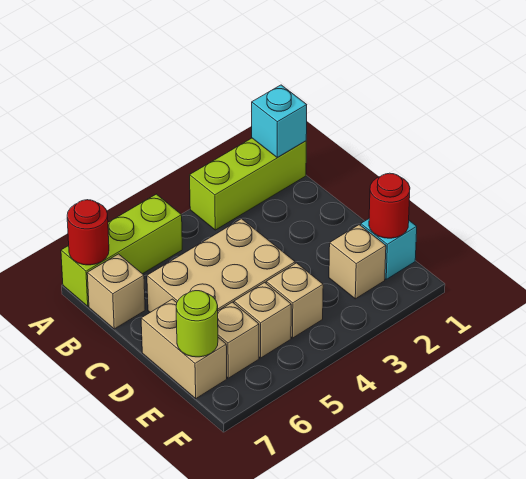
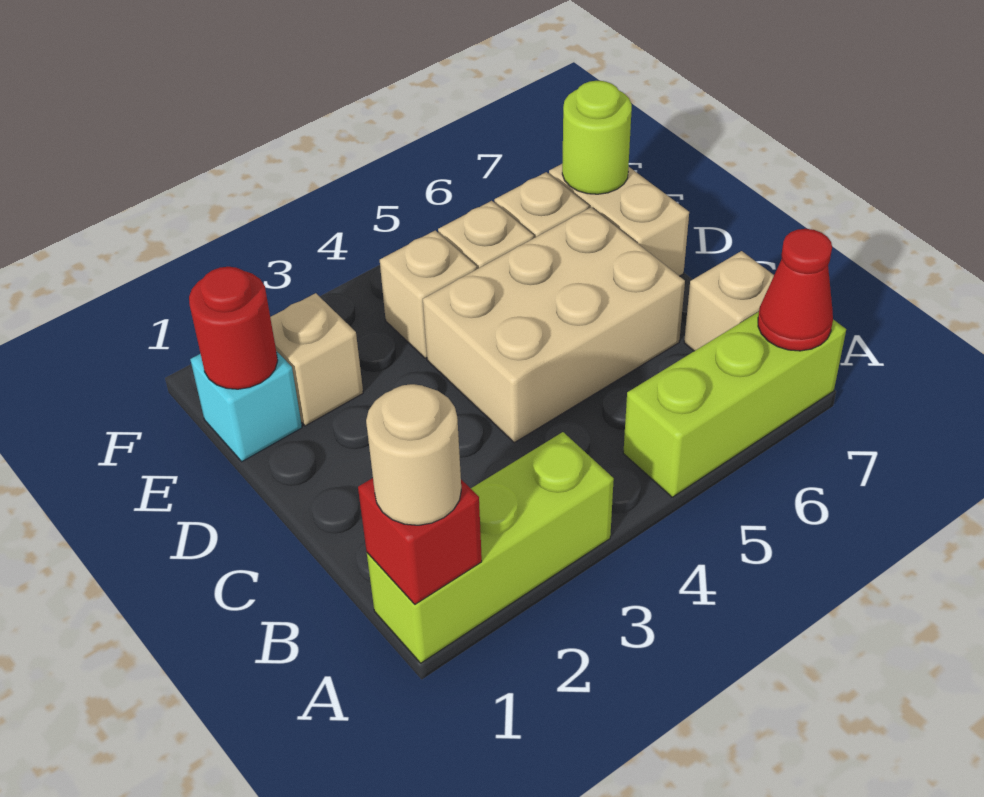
cyan 1x1 brick [252,85,307,158] -> red 1x1 brick [358,478,482,604]
none -> tan 1x1 round brick [366,384,461,525]
red 1x1 round brick [67,200,109,265] -> red 1x1 cone [758,229,833,351]

